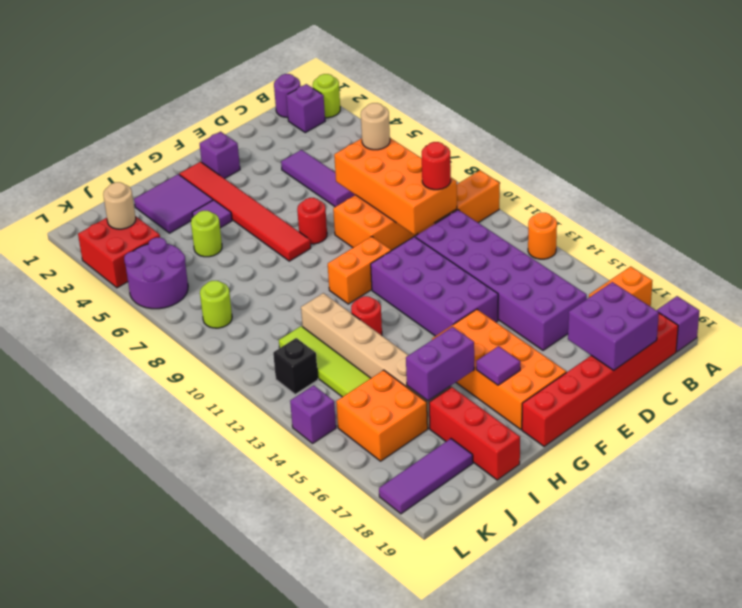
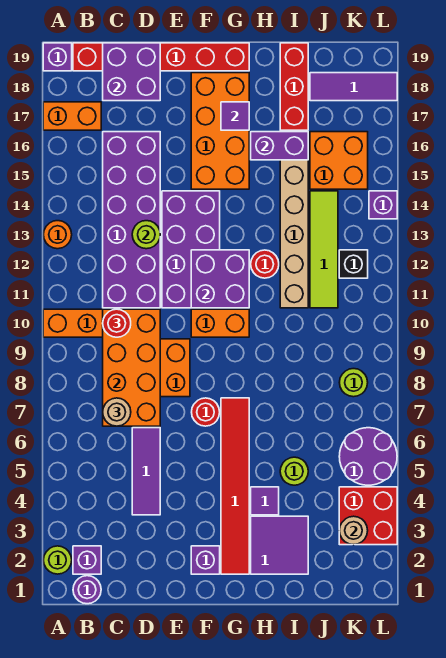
none -> lime 1x1 round brick [132,221,160,249]
none -> purple 2x2 brick [191,250,249,308]

